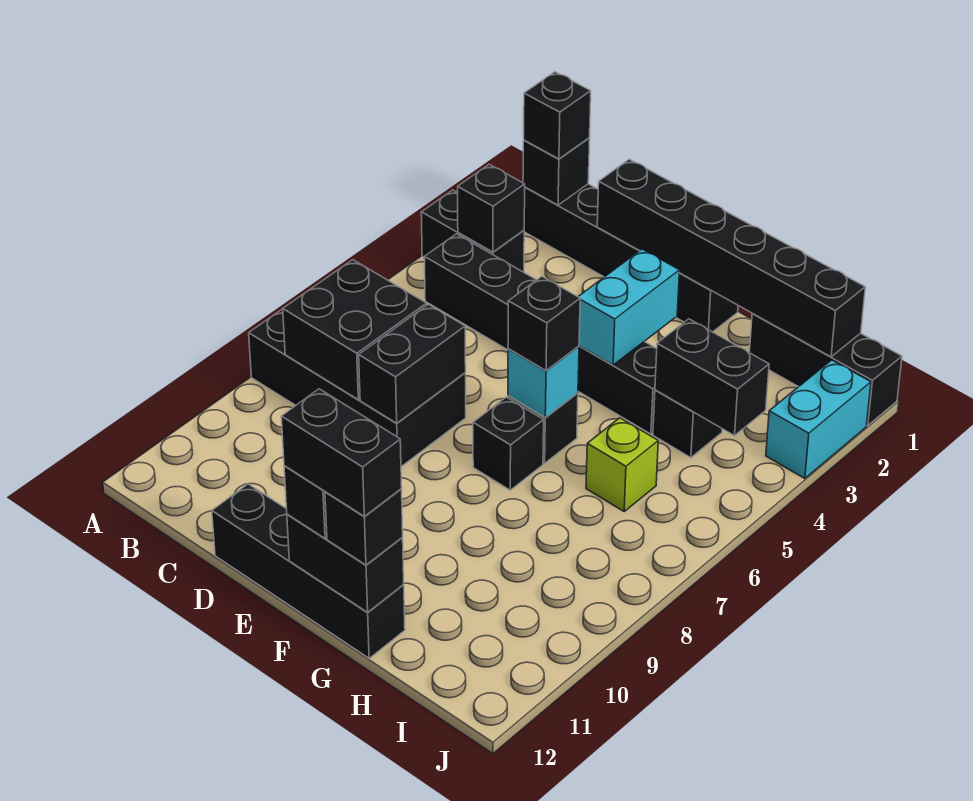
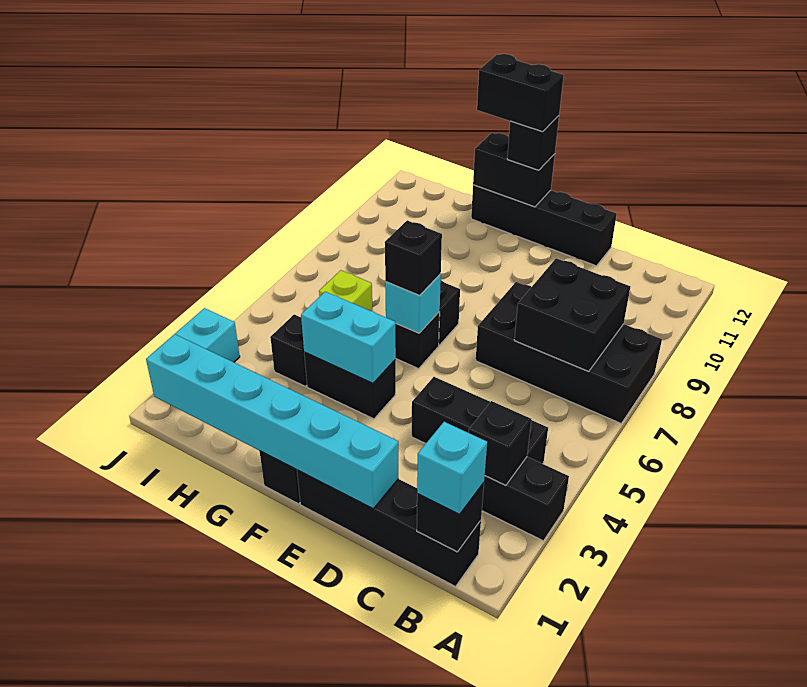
black 1x1 brick [524,72,591,159] -> cyan 1x1 brick [417,422,487,515]
black 1x6 brick [597,159,865,357] -> cyan 1x6 brick [146,334,398,509]
black 1x2 brick [359,304,466,423] -> none
cyan 1x2 brick [578,249,680,365] -> cyan 1x2 brick turned to [301,292,396,383]
black 1x1 brick [325,489,403,565] -> none
black 1x3 brick [749,314,902,426] -> none
black 1x2 brick [655,319,769,436] -> none

